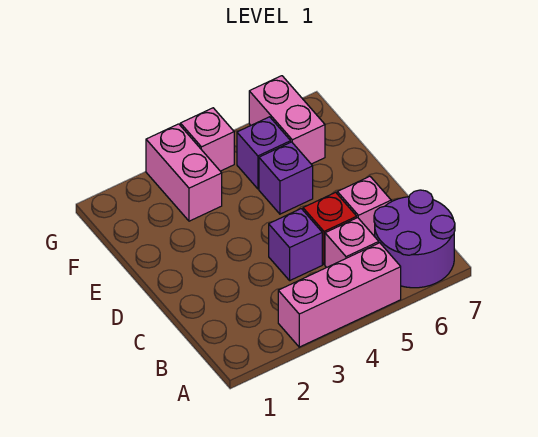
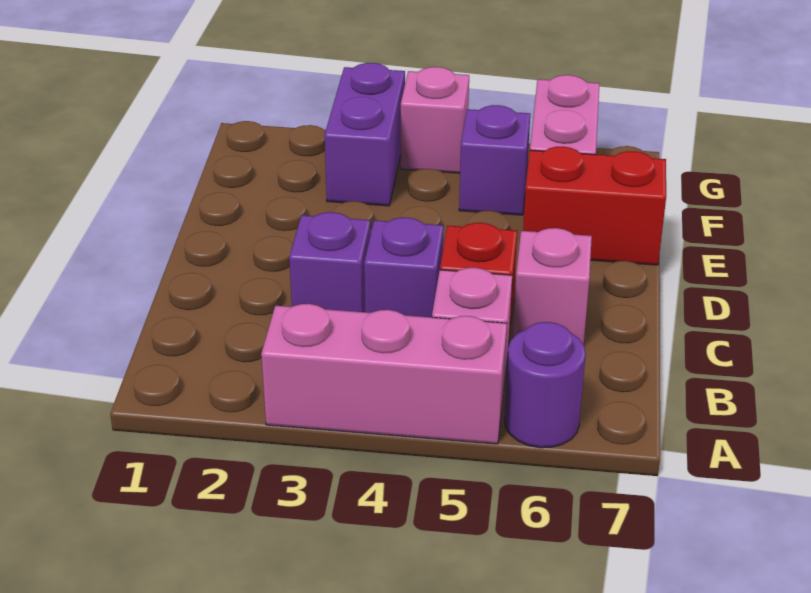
purple 2x2 round brick [374,190,455,288] -> purple 1x1 round brick [504,322,586,448]
purple 1x1 brick [259,142,313,214] -> purple 1x1 brick moved to [289,212,371,312]
none -> red 1x2 brick [523,147,666,265]
pink 1x2 brick [146,124,222,221] -> purple 1x2 brick [325,63,405,206]

